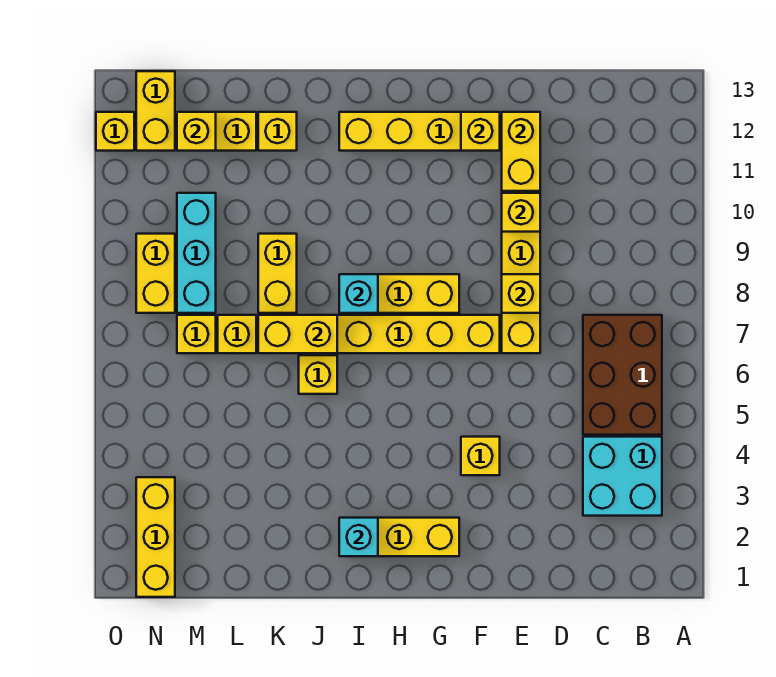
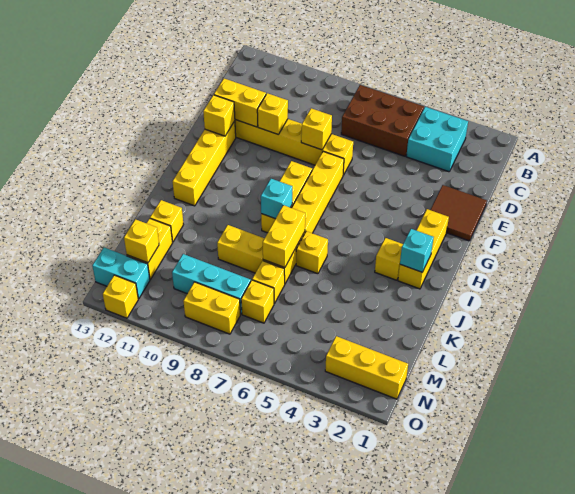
none -> brown 2x2 tile [431,185,487,241]
yellow 1x1 brick [461,437,500,475] -> yellow 1x1 brick moved to [375,238,403,280]
yellow 1x2 brick [136,71,175,151] -> cyan 1x2 brick [92,248,150,299]

